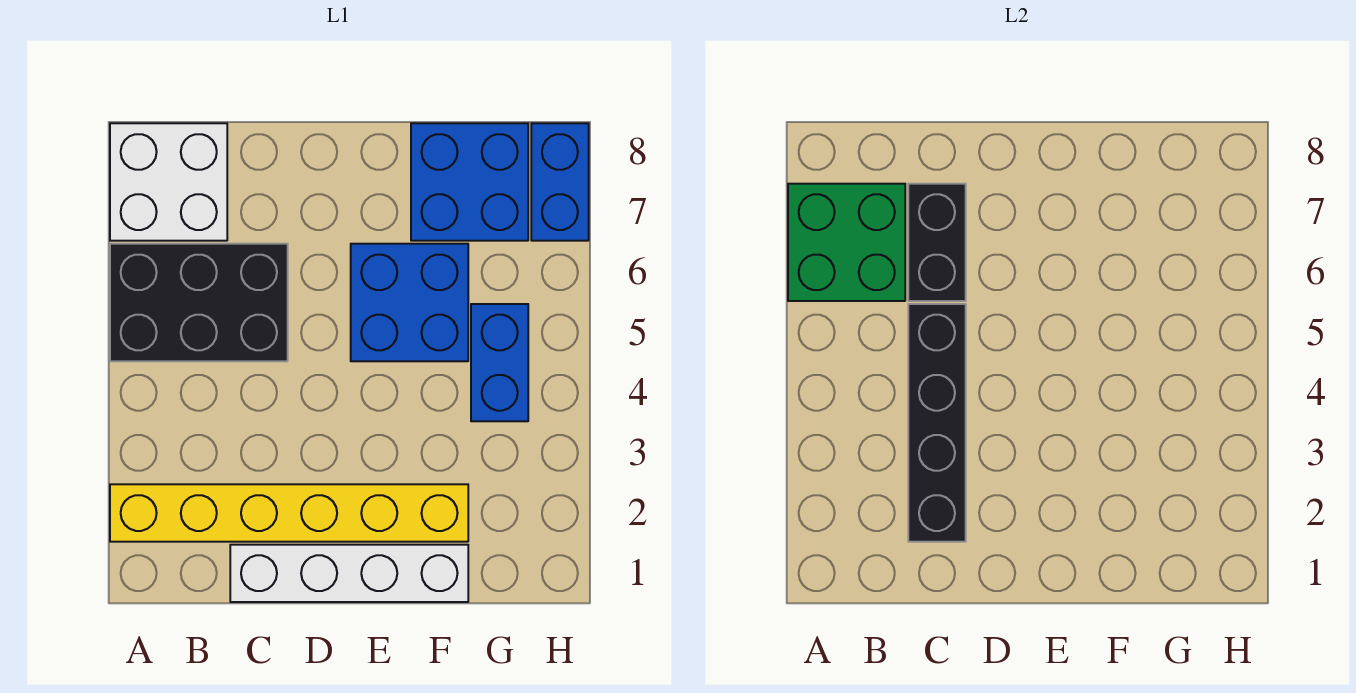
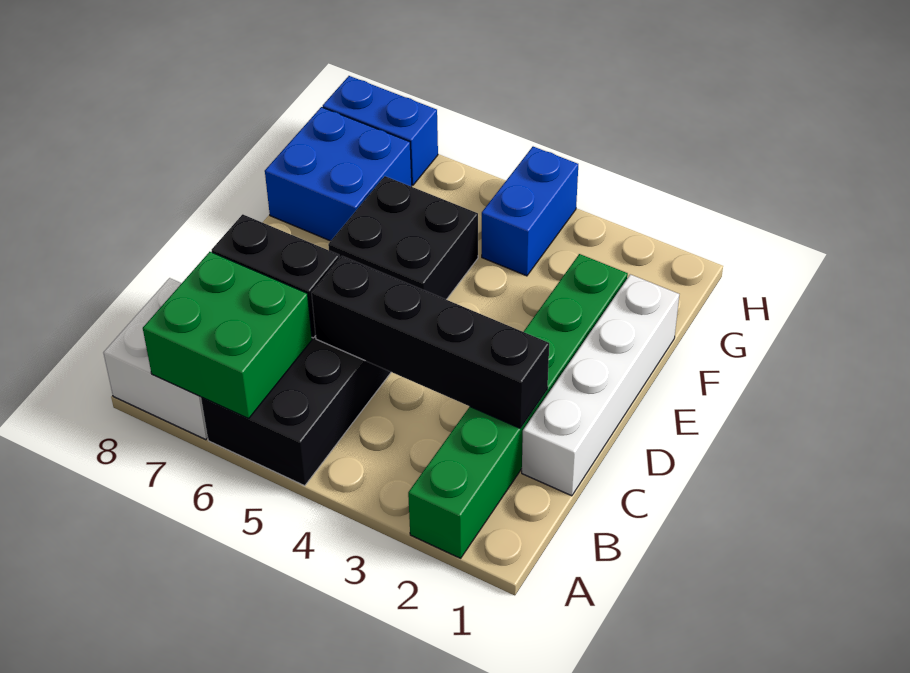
yellow 1x6 brick [110,484,468,542] -> green 1x6 brick [408,254,628,558]
blue 2x2 brick [351,244,468,361] -> black 2x2 brick [328,176,478,300]
blue 1x2 brick [471,304,528,421] -> blue 1x2 brick turned to [482,147,578,276]

